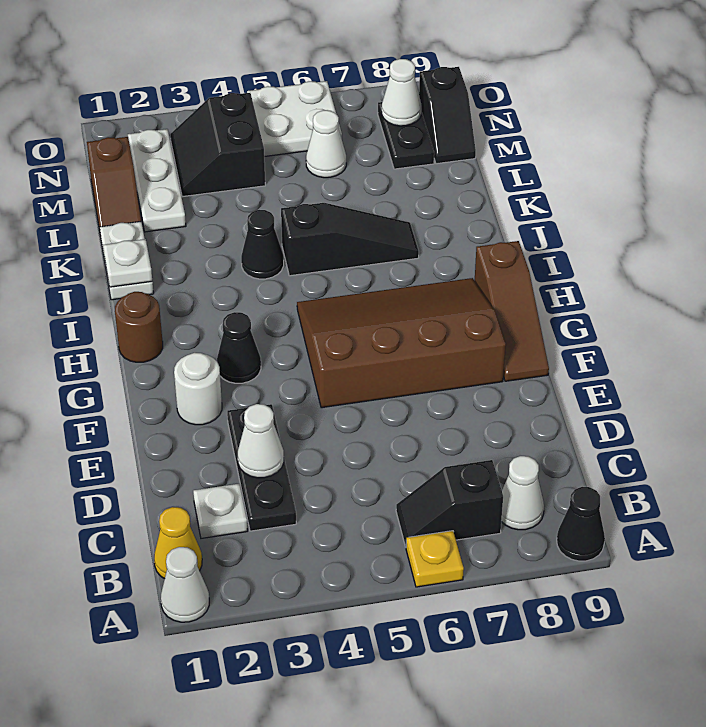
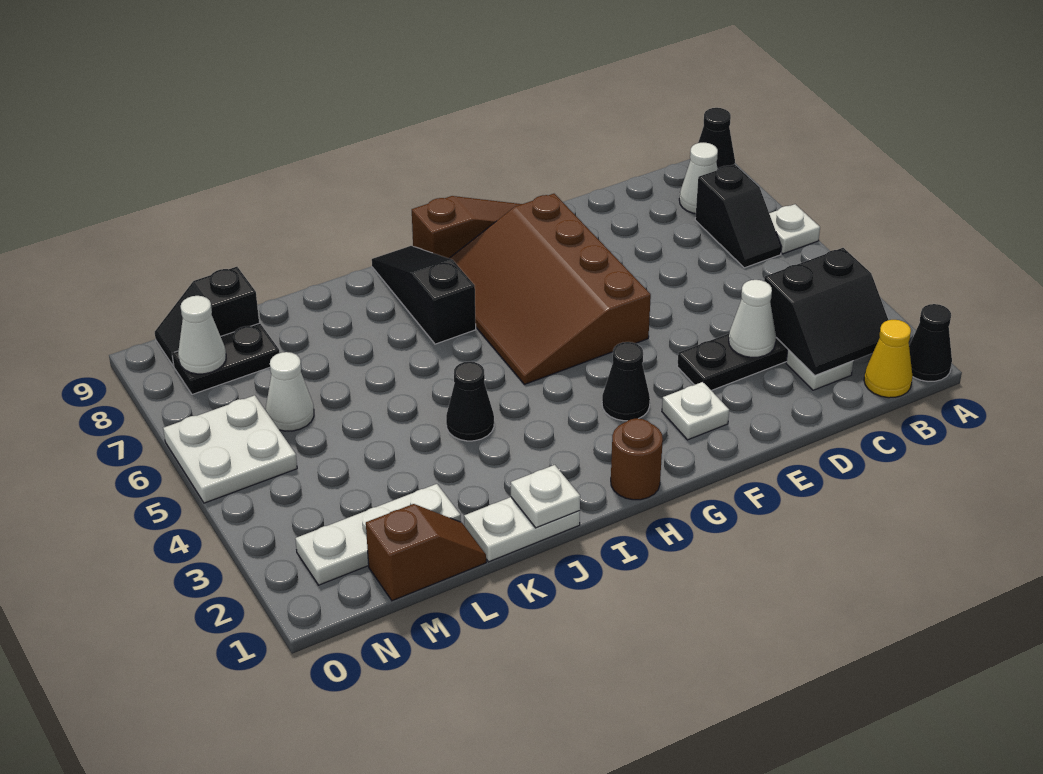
white 1x1 cone [161,547,209,622] -> black 1x1 cone [909,304,952,381]
yellow 1x1 plate [406,531,464,587] -> white 1x1 plate [769,204,820,254]
white 1x1 round brick [174,353,222,425] -> white 1x1 plate [662,382,729,440]
black 1x3 slope [281,203,419,276] -> black 1x3 slope moved to [372,246,476,344]
black 2x2 slope [170,93,265,197] -> black 2x2 slope moved to [764,248,888,375]
black 1x2 slope [419,67,476,164] -> black 1x2 slope turned to [155,267,259,366]

